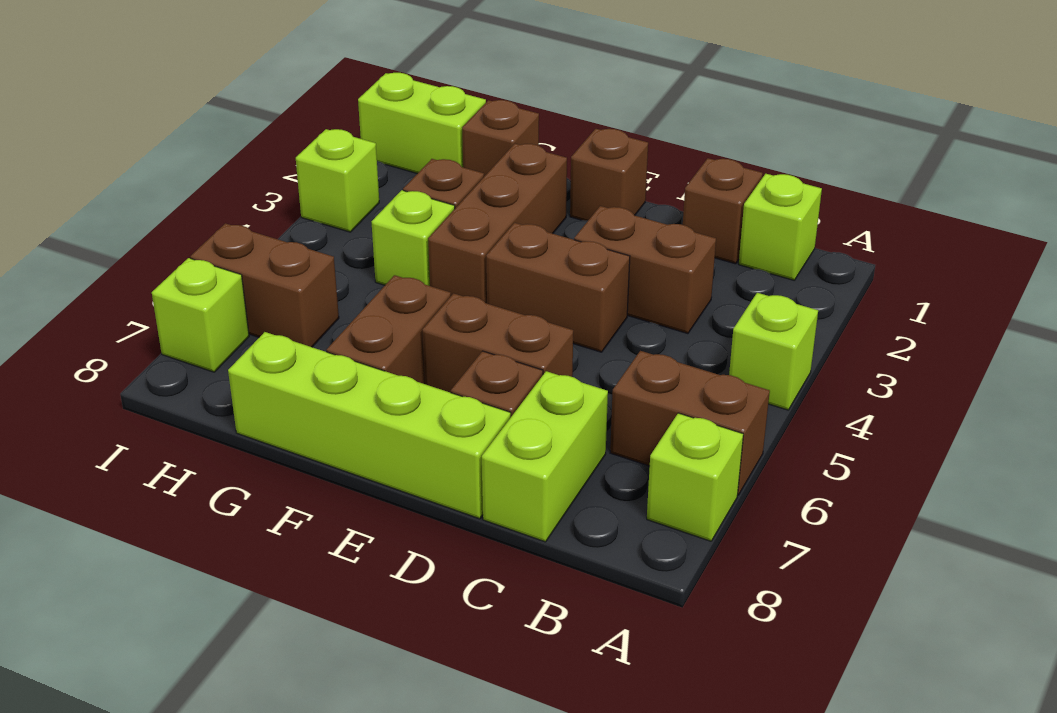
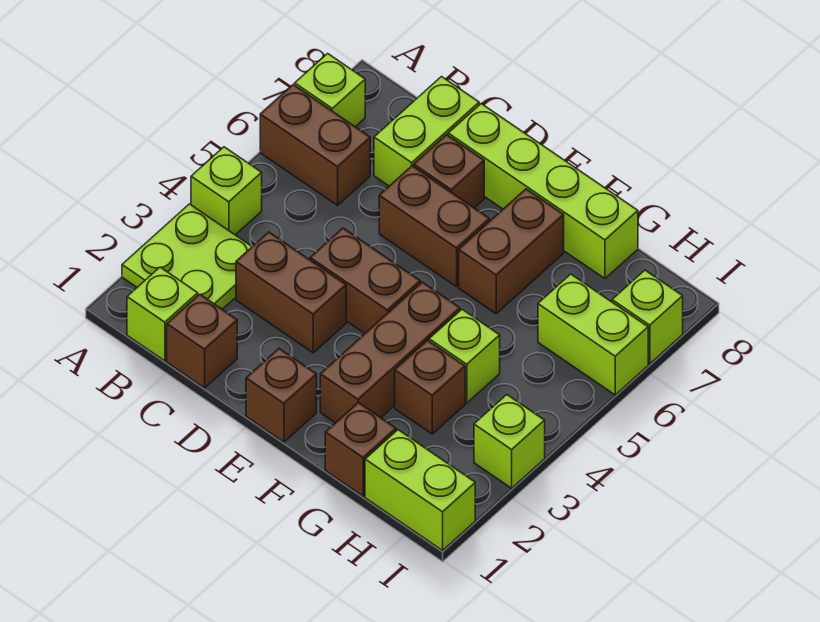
none -> lime 2x2 plate [122,204,252,309]
brown 1x2 brick [190,223,339,347] -> lime 1x2 brick [538,274,648,395]

